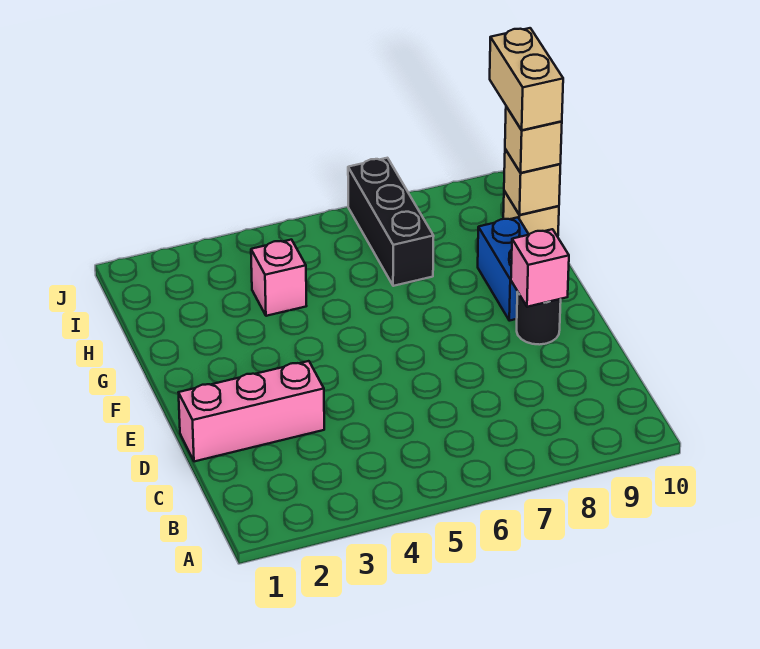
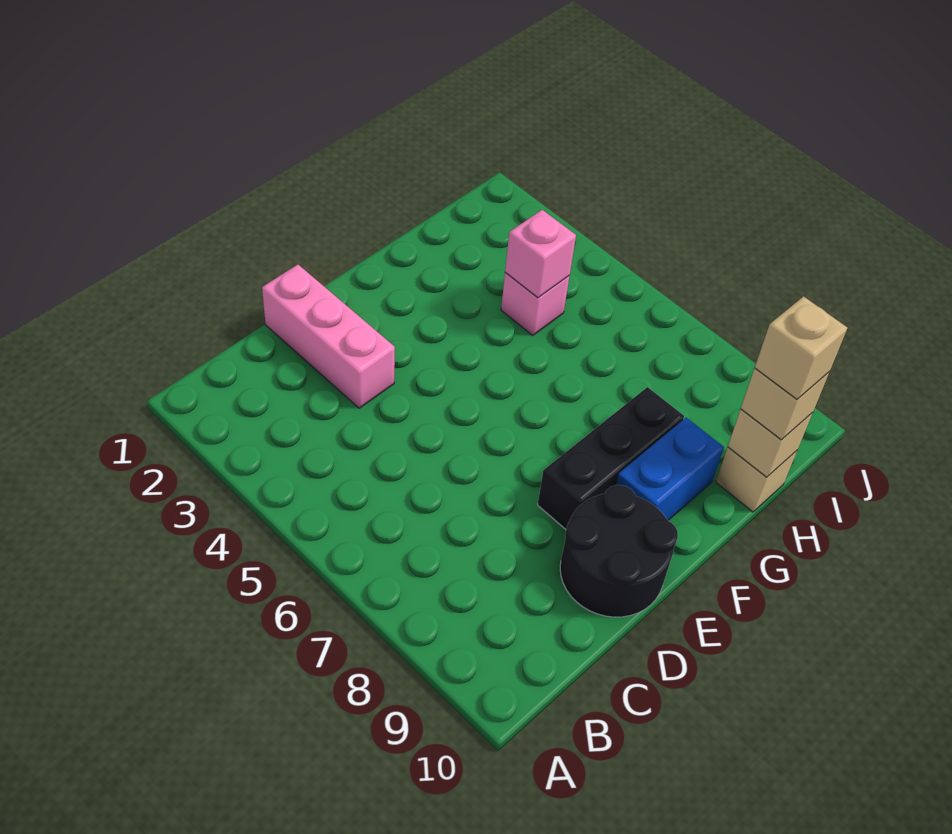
black 1x1 round brick [517,292,561,345] -> black 2x2 round brick [560,485,678,617]
pink 1x1 brick [511,229,569,307] -> pink 1x1 brick moved to [505,210,576,298]
black 1x3 brick [348,158,434,286] -> black 1x3 brick moved to [538,387,684,529]
tan 1x2 brick [490,28,563,130] -> tan 1x1 brick [755,296,847,399]

